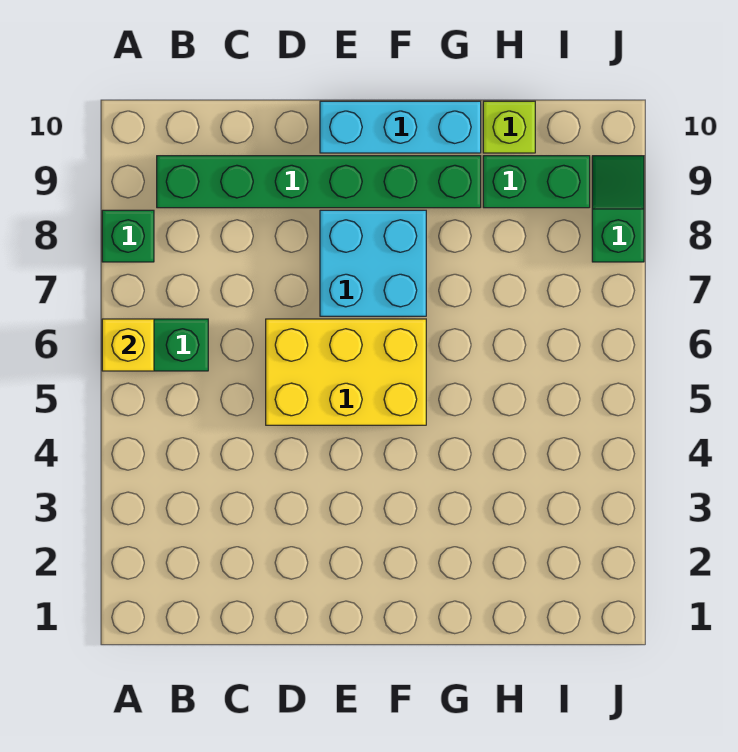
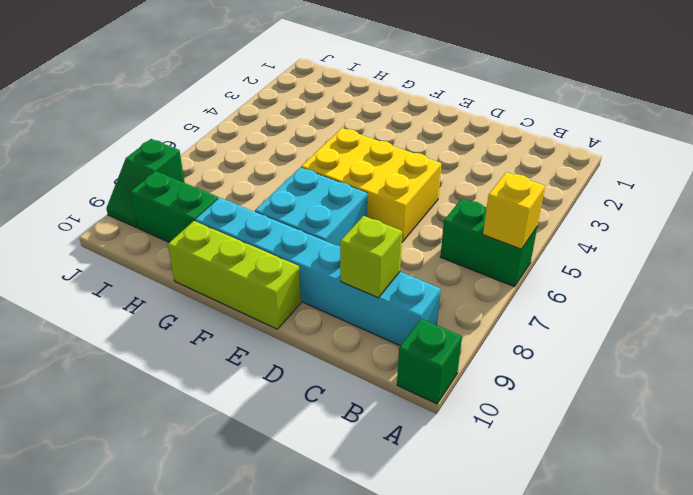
green 1x1 brick [102,210,154,262] -> green 1x1 brick moved to [397,319,462,404]
green 1x6 brick [157,156,481,208] -> cyan 1x6 brick [195,198,441,346]
cyan 1x3 brick [320,101,481,153] -> lime 1x3 brick [168,221,301,329]
lime 1x1 brick [483,101,535,153] -> lime 1x1 brick moved to [340,216,402,298]

